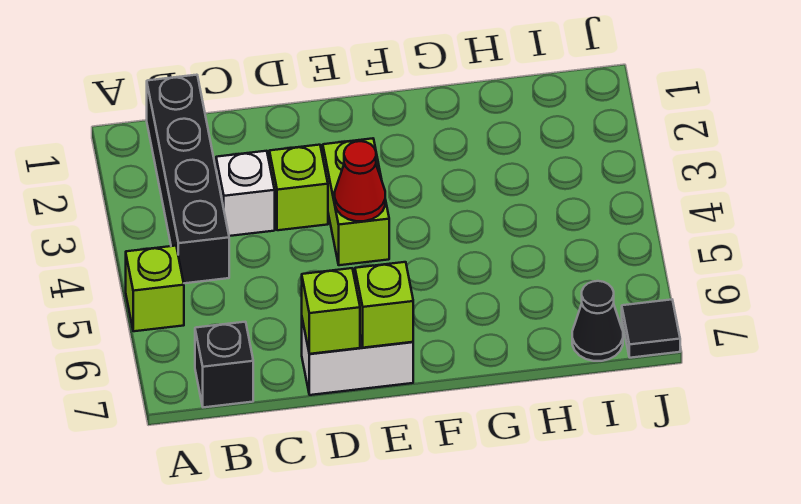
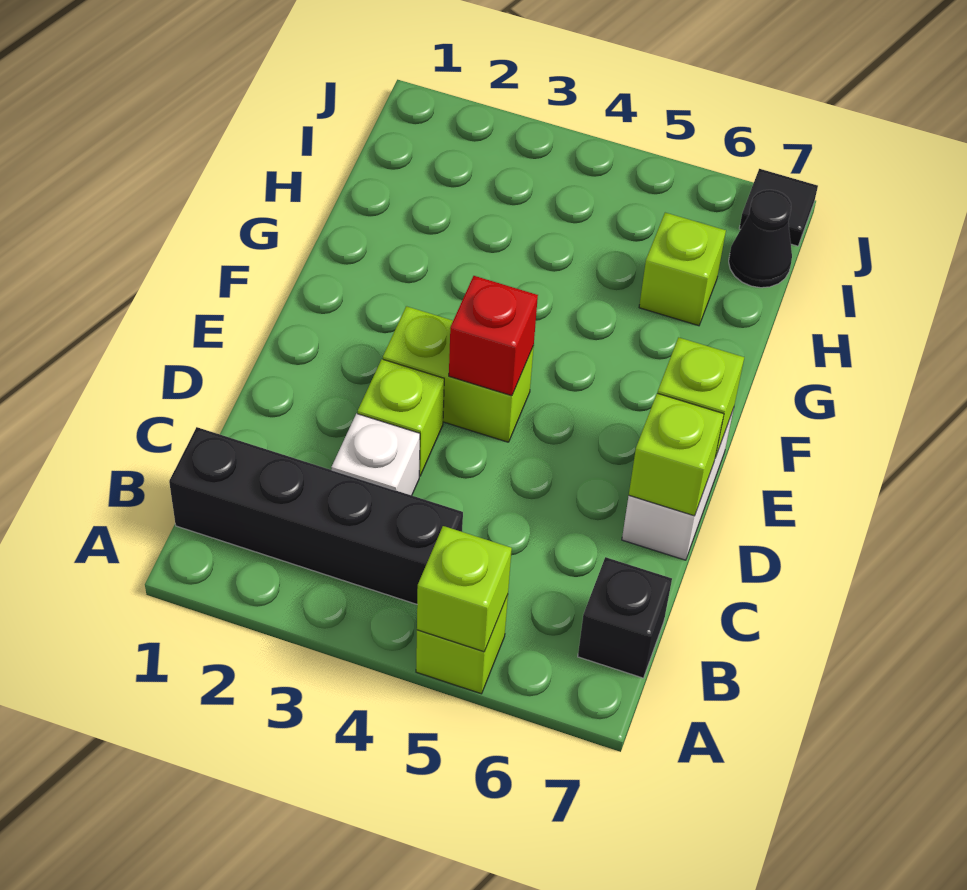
none -> lime 1x1 brick [417,526,512,652]
red 1x1 cone [335,141,385,221] -> red 1x1 brick [449,276,538,396]
none -> lime 1x1 brick [639,213,726,326]

